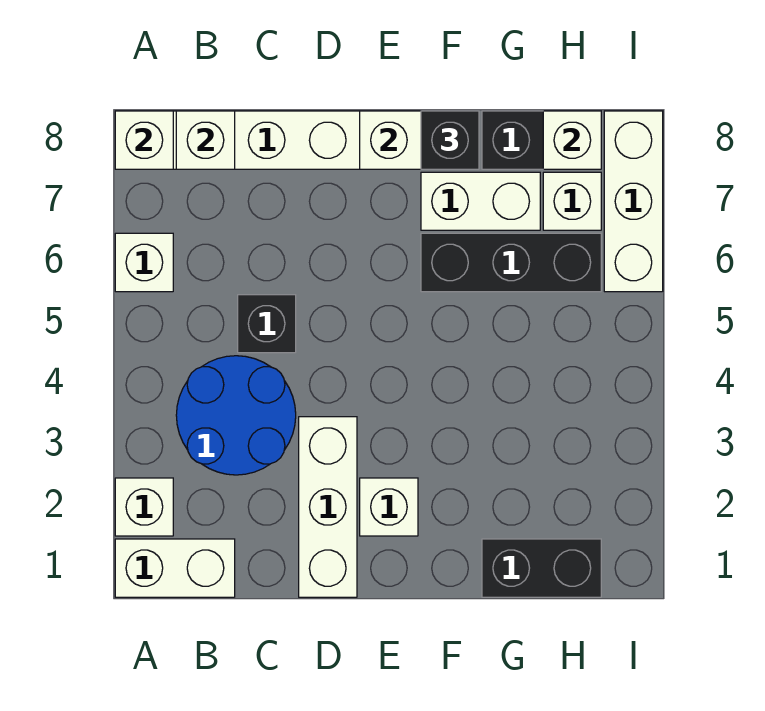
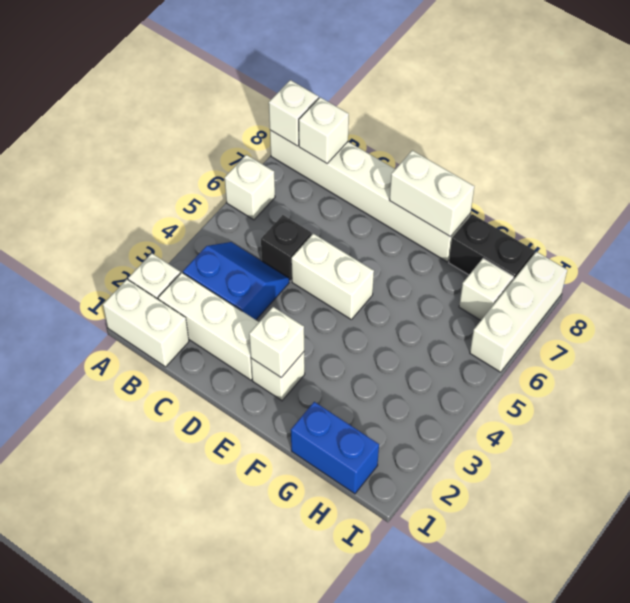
blue 2x2 round brick [176,356,296,475] -> blue 2x2 slope [183,242,289,320]
white 1x3 brick [299,417,357,597] -> white 1x3 brick turned to [158,272,259,380]
black 1x3 brick [421,233,601,292] -> none
white 1x2 brick [421,172,540,230] -> white 1x2 brick moved to [291,234,374,319]
black 1x1 brick [421,111,479,169] -> none
black 1x2 brick [482,539,601,597] -> blue 1x2 brick [291,402,379,494]
white 1x1 brick [543,111,601,169] -> white 1x1 brick moved to [249,307,304,377]

